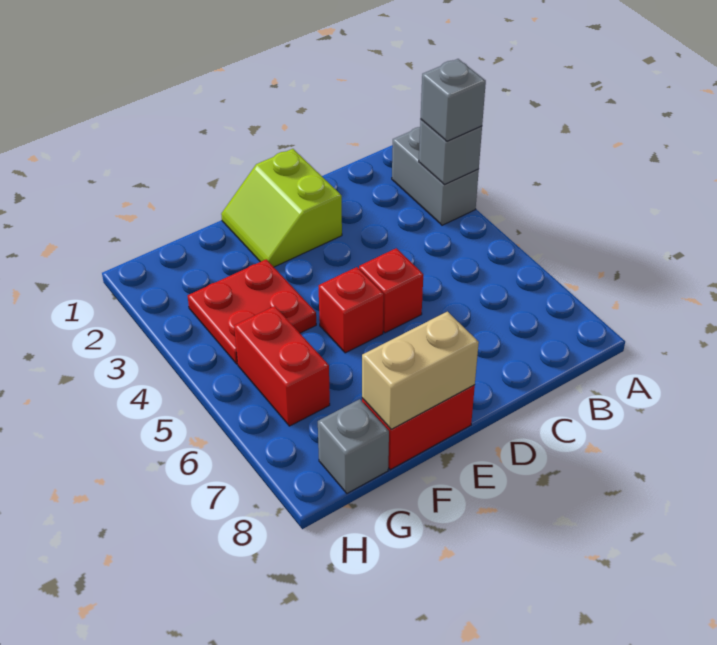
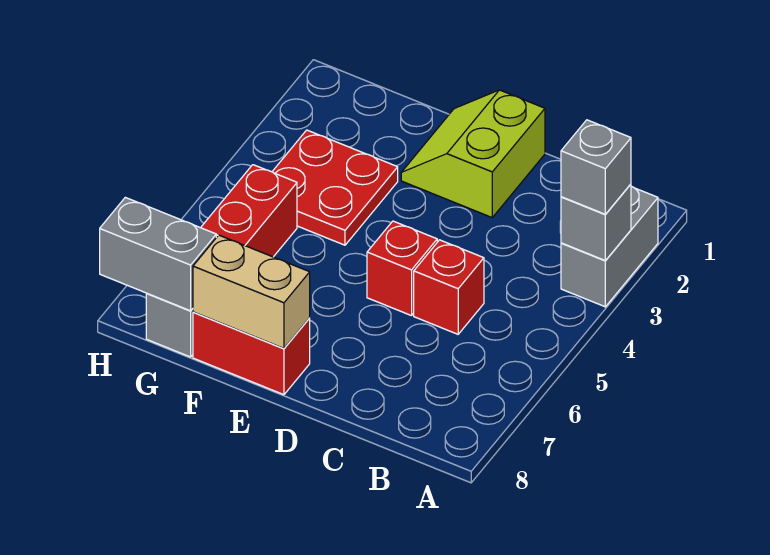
red 1x1 brick [319,267,384,353] -> red 1x1 brick moved to [414,240,484,334]
none -> grey 1x2 brick [100,197,216,311]

